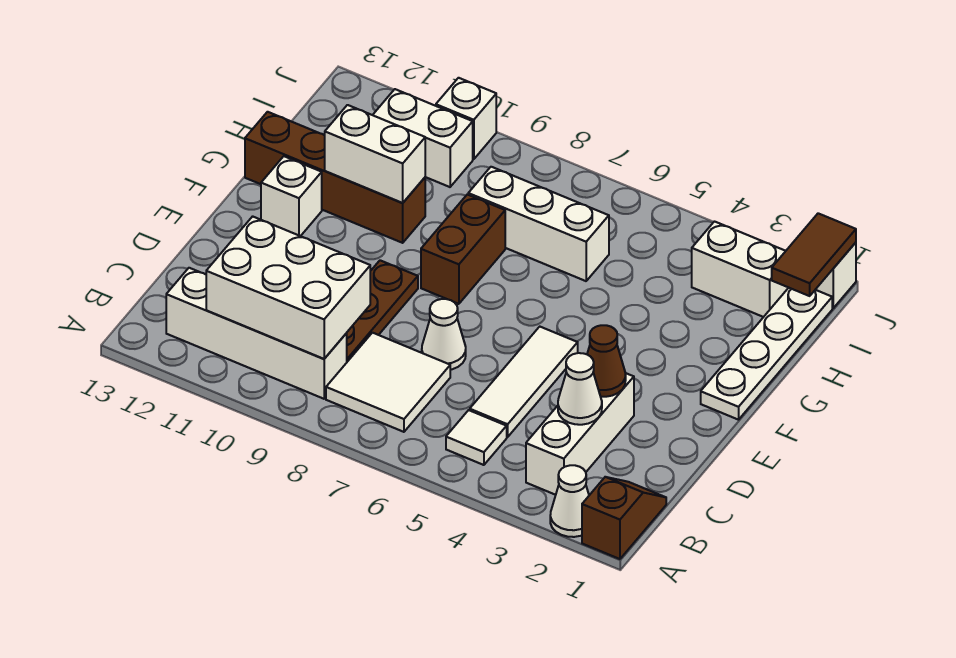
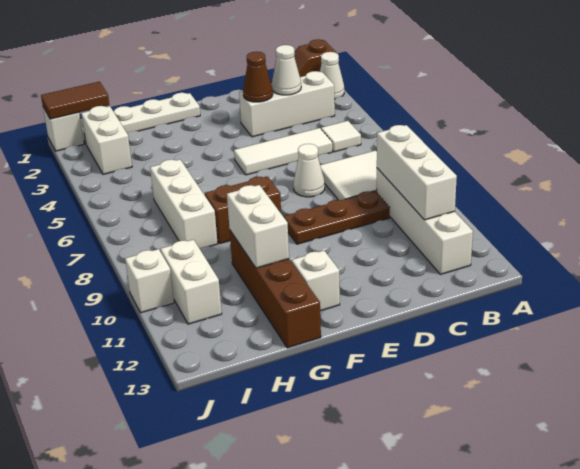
white 2x3 brick [206,216,370,359] -> white 1x3 brick [377,125,457,220]

